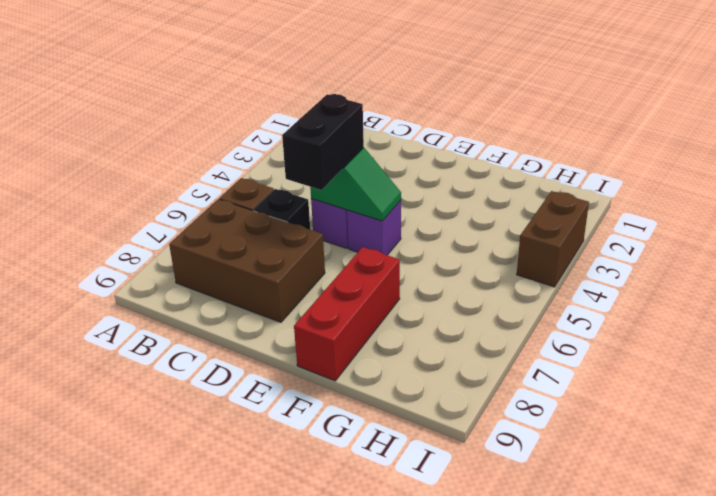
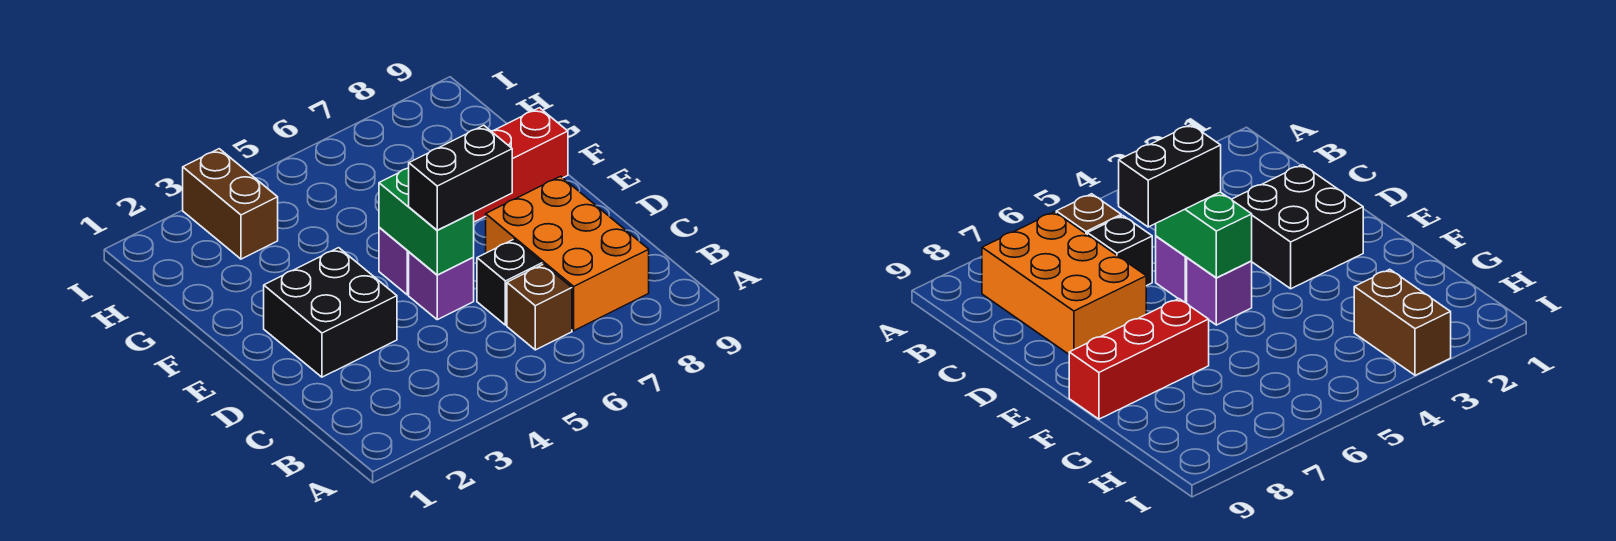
brown 2x3 brick [169,199,325,322] -> orange 2x3 brick [486,176,649,331]
none -> black 2x2 brick [264,248,397,377]
green 1x2 slope [310,148,401,221] -> green 1x2 brick [379,168,474,275]
brown 1x2 brick [517,191,589,287] -> brown 1x2 brick turned to [183,149,278,259]

